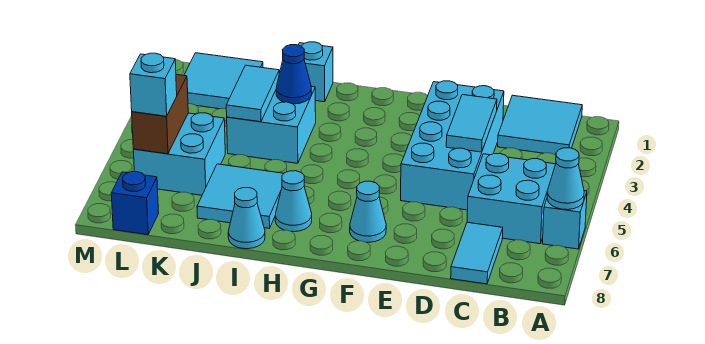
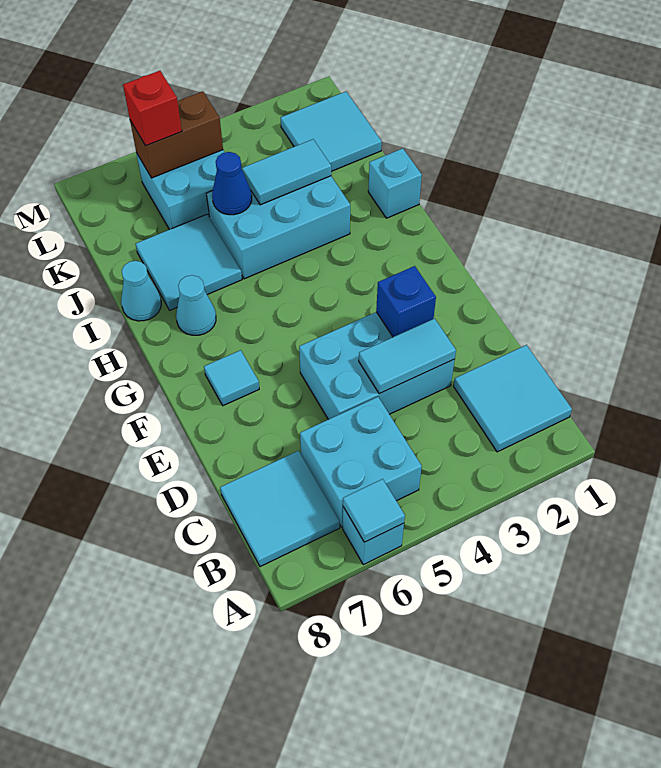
cyan 1x1 cone [547,148,584,210] -> cyan 1x1 tile [343,479,405,542]
cyan 1x2 tile [451,222,503,284] -> cyan 2x2 tile [220,451,340,567]
cyan 2x4 brick [401,81,504,210] -> cyan 2x3 brick [299,312,455,419]
cyan 1x1 cone [350,181,386,242] -> cyan 1x1 tile [204,350,259,406]
cyan 2x2 brick [227,86,316,163] -> cyan 2x3 brick [206,176,350,279]
blue 1x1 cone [276,45,312,104] -> blue 1x1 cone moved to [212,152,252,215]
cyan 1x1 brick [130,53,177,116] -> red 1x1 brick [123,71,182,146]
blue 1x1 brick [111,172,159,235] -> blue 1x1 brick moved to [376,266,436,337]

